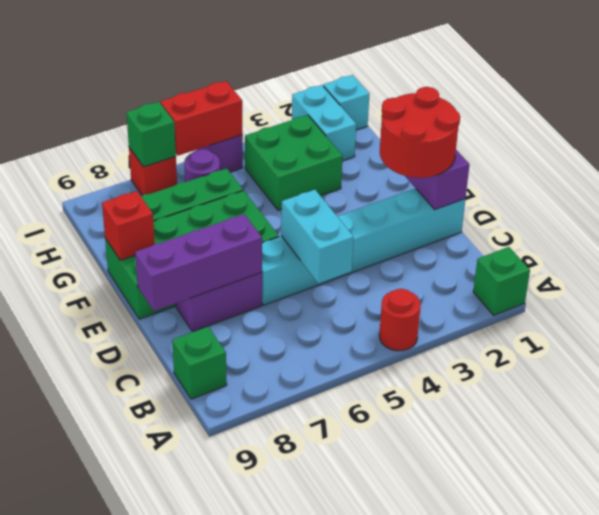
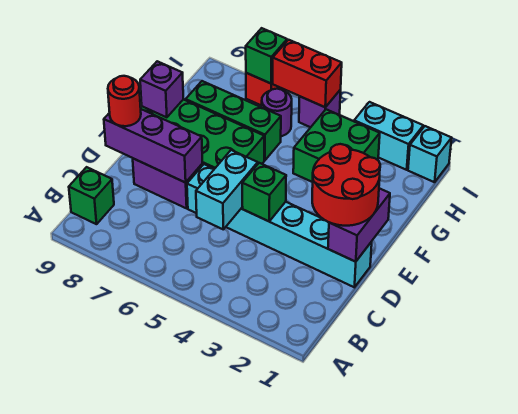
green 1x1 brick [473,247,530,315] -> green 1x1 brick moved to [242,163,286,221]
red 1x1 round brick [379,289,421,351] -> red 1x1 round brick moved to [108,76,141,126]
red 1x1 brick [102,191,155,260] -> purple 1x1 brick [140,61,183,117]
cyan 1x2 brick [292,85,356,161] -> cyan 1x2 brick turned to [354,102,423,170]

